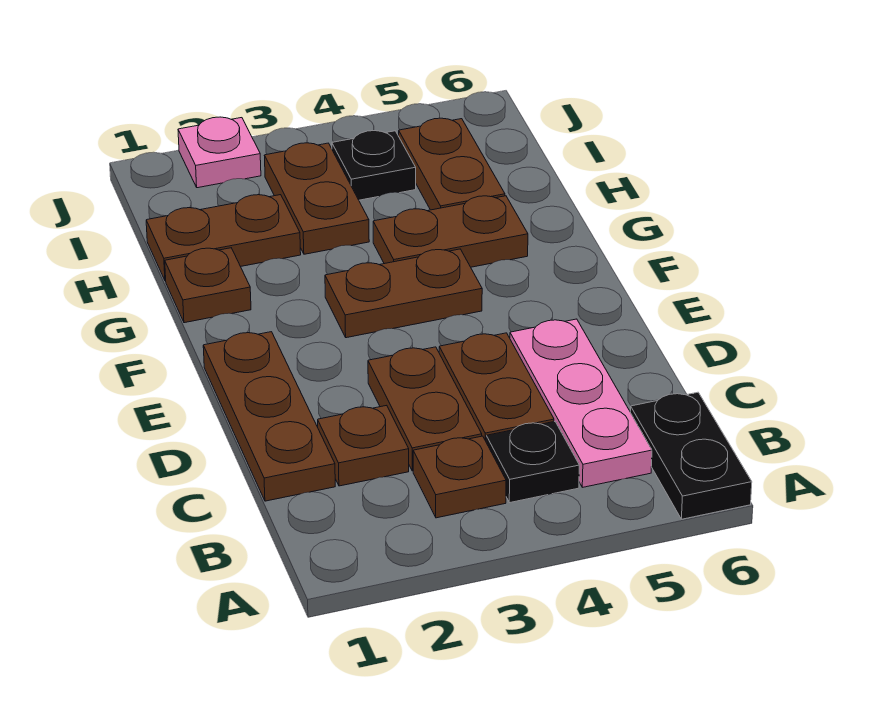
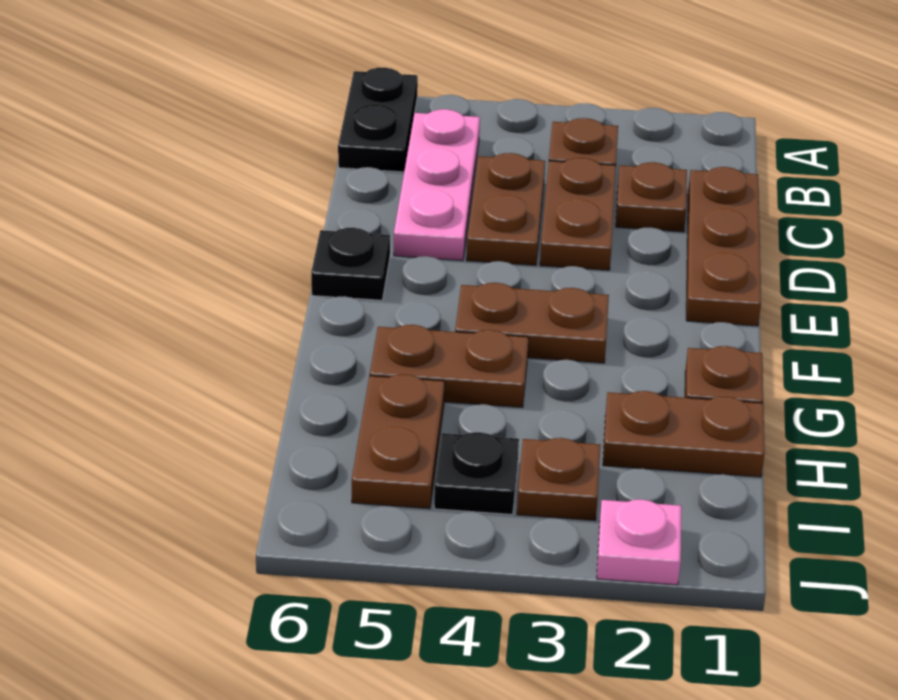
black 1x1 plate [486,422,579,503] -> black 1x1 plate moved to [311,228,390,300]
brown 1x2 plate [264,143,369,254] -> brown 1x1 plate [517,438,601,521]

